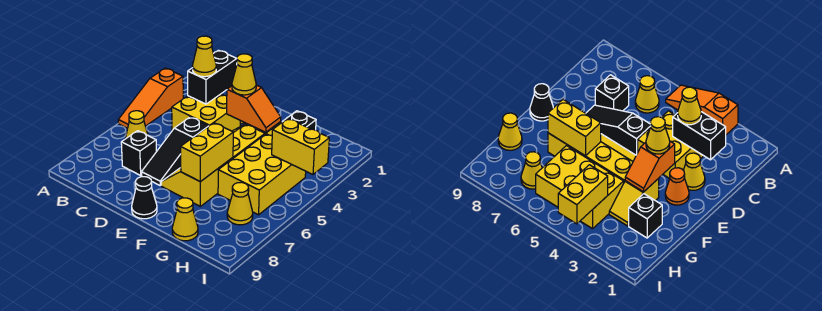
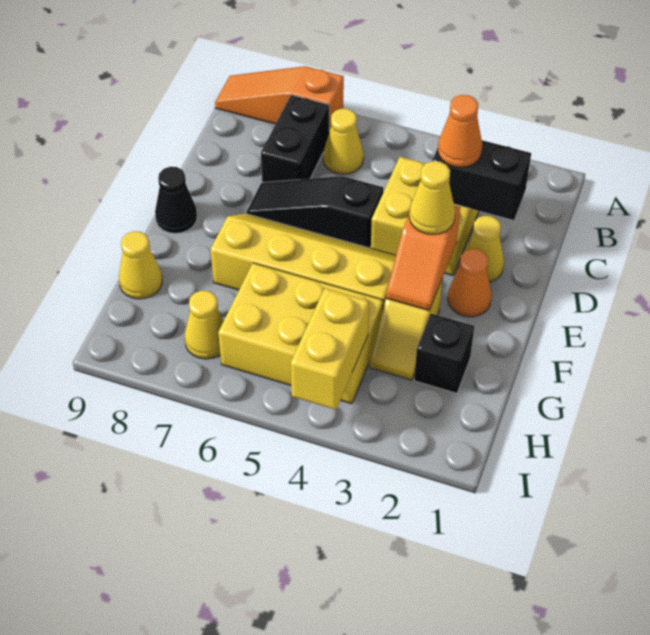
orange 1x3 slope [118,68,183,128] -> orange 1x3 slope moved to [215,66,344,132]
yellow 1x1 cone [193,36,216,77] -> orange 1x1 cone [438,95,482,167]
black 1x1 brick [121,131,156,175] -> black 1x2 brick [261,95,329,183]
yellow 1x2 brick [181,123,233,182] -> none

